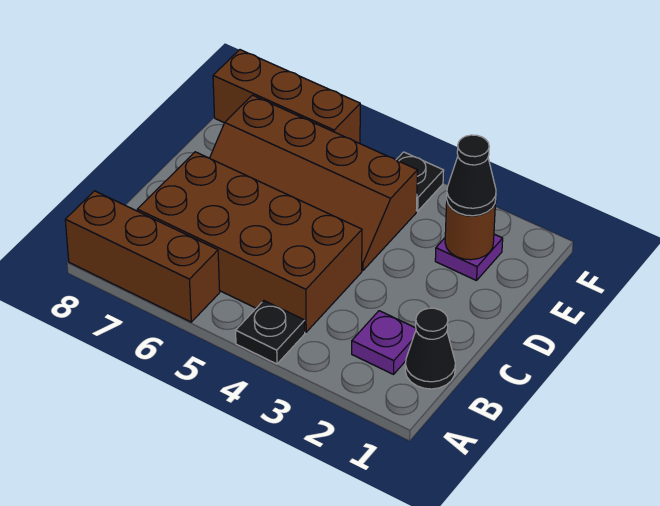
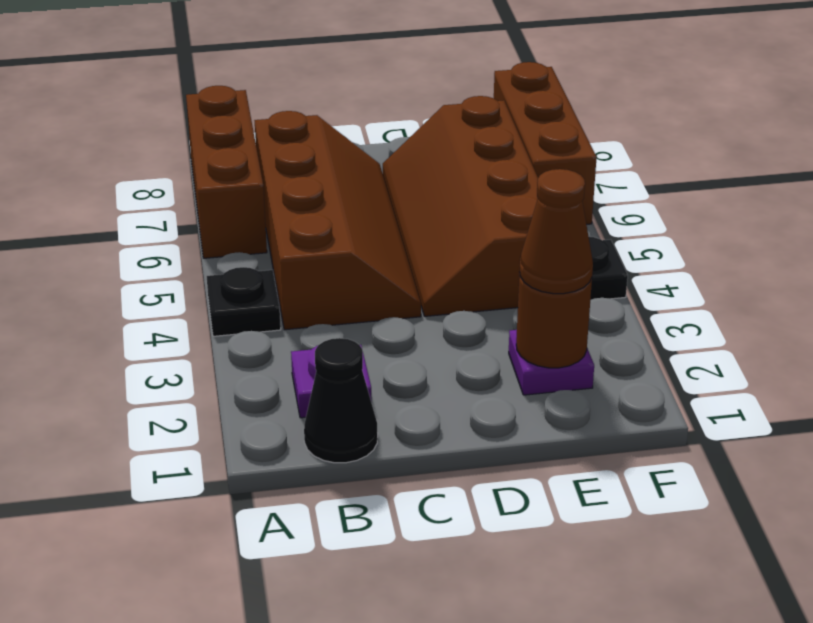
brown 2x4 brick [137,152,362,332] -> brown 2x4 slope [254,111,421,330]
black 1x1 cone [447,135,496,216] -> brown 1x1 cone [520,169,593,294]

